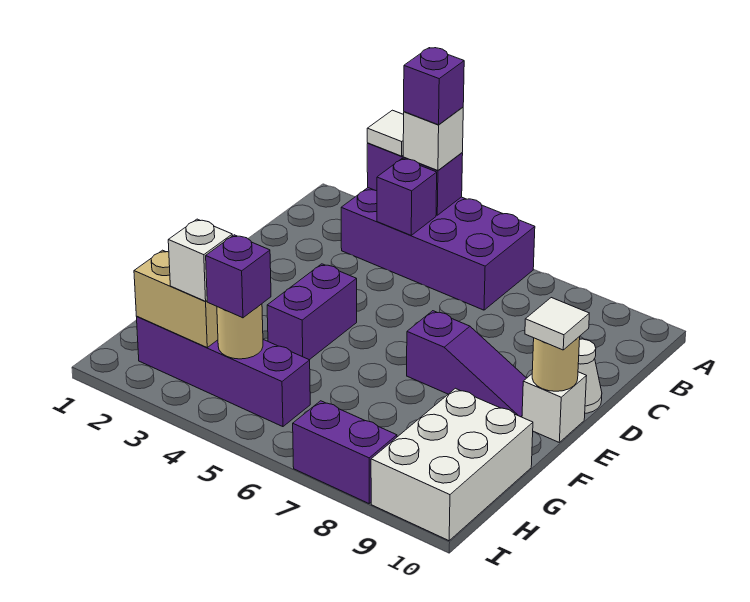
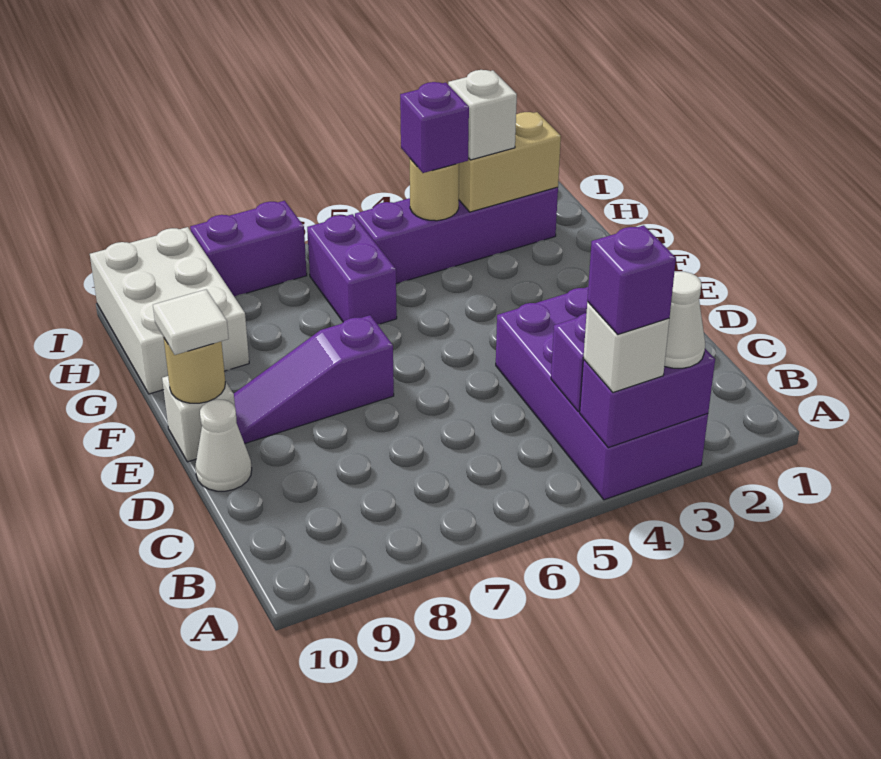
purple 2x4 brick [341,188,535,310] -> purple 2x4 brick turned to [496,287,708,500]
white 1x1 tile [367,110,404,156] -> white 1x1 cone [664,272,705,368]
purple 1x2 brick [267,264,357,360] -> purple 1x2 brick moved to [307,214,397,325]

